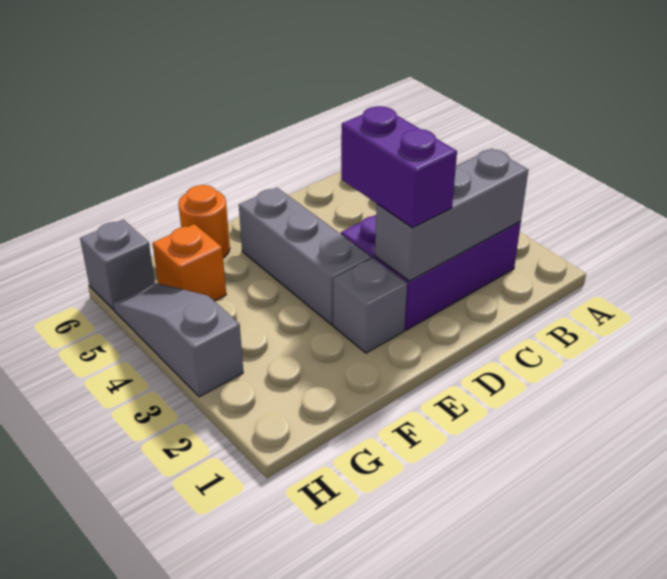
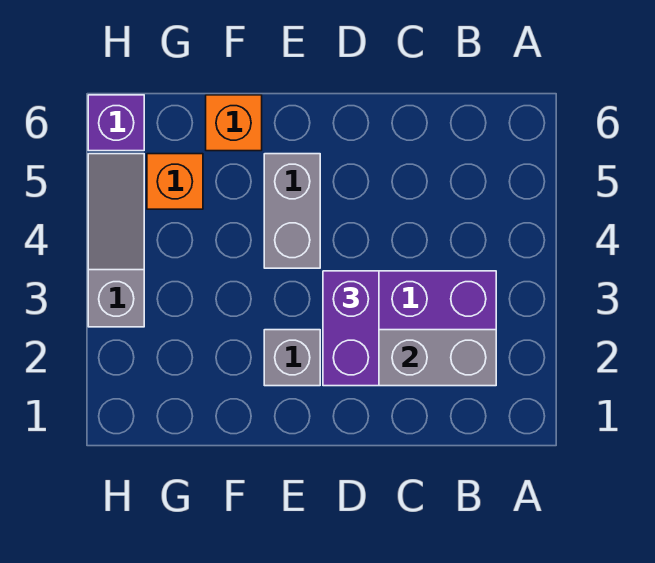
grey 1x3 brick [239,188,371,325] -> grey 1x2 brick [264,154,320,268]
orange 1x1 round brick [178,185,230,258] -> orange 1x1 brick [206,95,262,151]
grey 1x1 brick [80,220,155,310] -> purple 1x1 brick [88,95,144,151]

